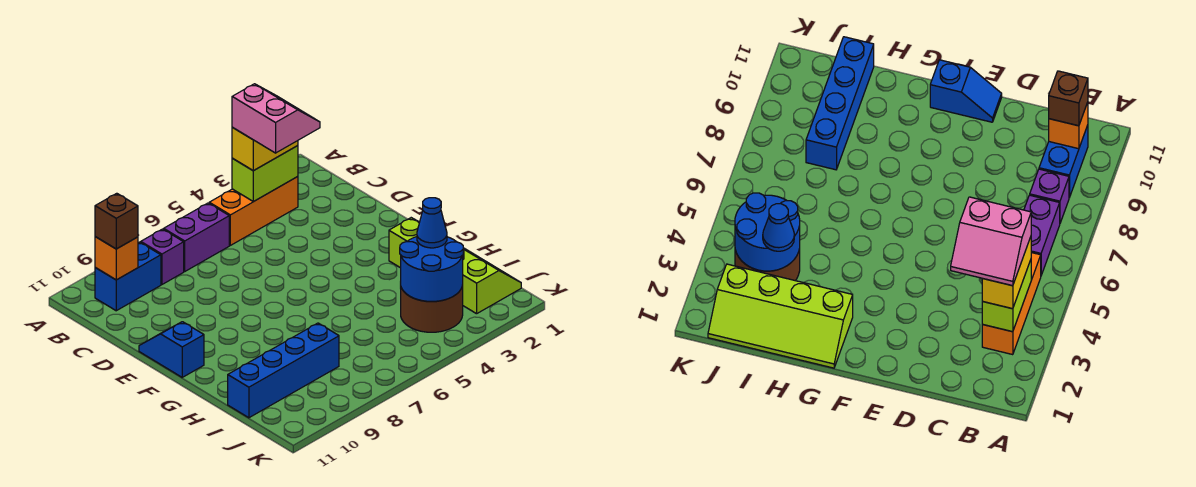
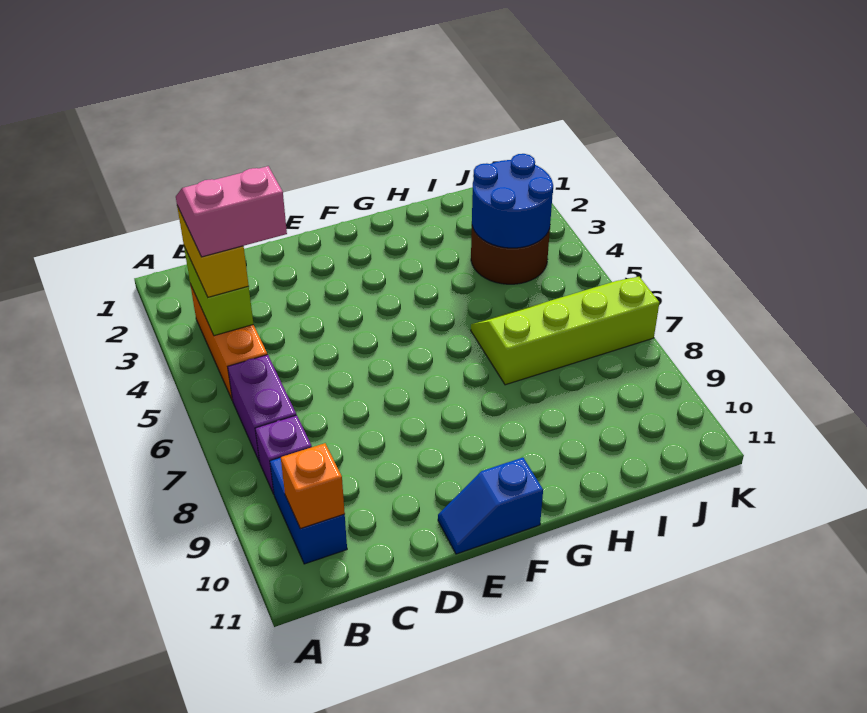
brown 1x1 brick [95,193,138,249] -> none
lime 2x4 slope [389,218,521,314] -> lime 2x4 slope moved to [471,277,659,385]
blue 1x1 cone [417,198,447,248] -> none
blue 1x4 brick [228,323,339,418] -> none

